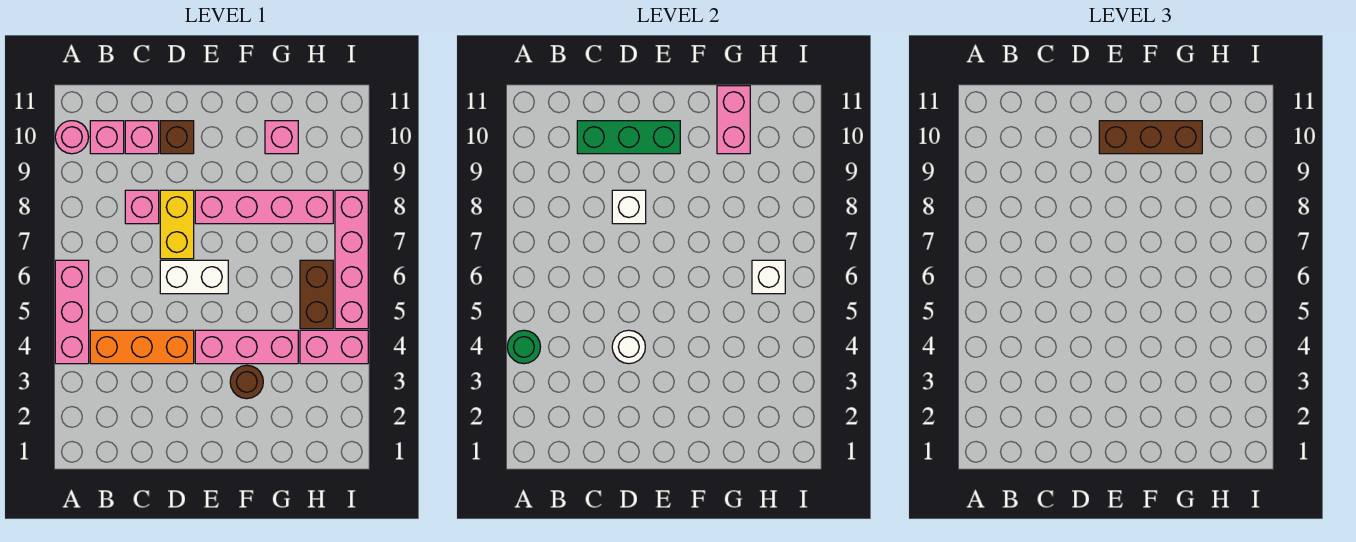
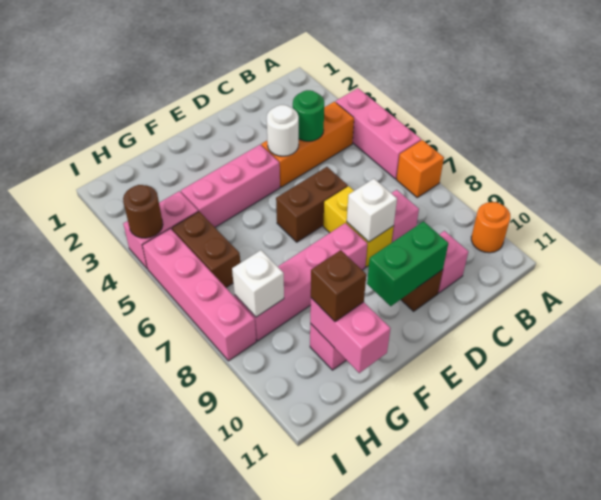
green 1x1 round brick [507,330,540,364] -> green 1x1 round brick moved to [293,90,324,141]
none -> orange 1x1 brick [396,140,444,198]
pink 1x1 round brick [55,121,89,154] -> orange 1x1 round brick [471,202,510,253]
pink 1x1 brick [90,121,124,154] -> none
green 1x3 brick [577,121,680,154] -> green 1x2 brick [367,221,448,306]
white 1x2 brick [160,260,228,294] -> brown 1x2 brick [276,167,348,242]
brown 1x3 brick [1099,121,1202,154] -> brown 1x1 brick [311,250,366,322]
brown 1x1 round brick [230,365,263,399] -> brown 1x1 round brick moved to [123,185,163,238]
white 1x1 brick [752,260,785,294] -> white 1x1 brick moved to [232,250,284,317]

